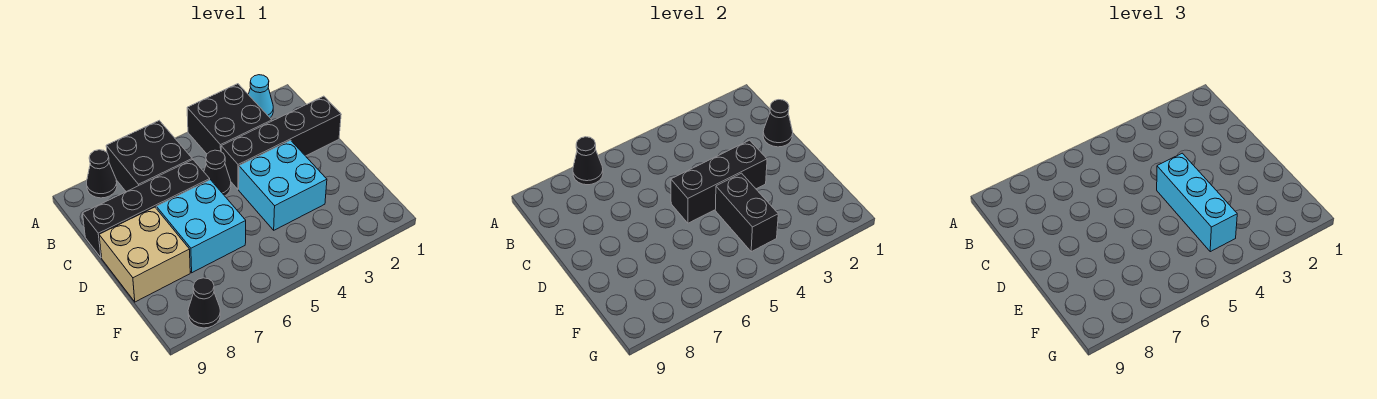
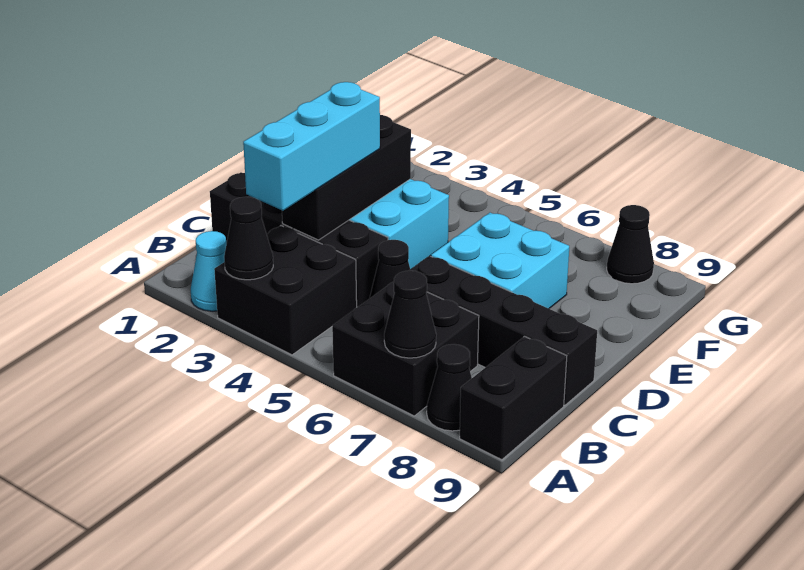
black 1x1 cone [763,100,793,147] -> black 1x1 cone moved to [224,197,273,280]
black 1x3 brick [671,140,767,223] -> black 1x3 brick turned to [282,115,411,240]
cyan 1x3 brick [1157,153,1237,252] -> cyan 1x3 brick moved to [243,82,380,211]
tan 2x2 brick [99,207,190,302] -> none
black 1x2 brick [715,173,778,252] -> black 1x2 brick moved to [460,336,567,460]

